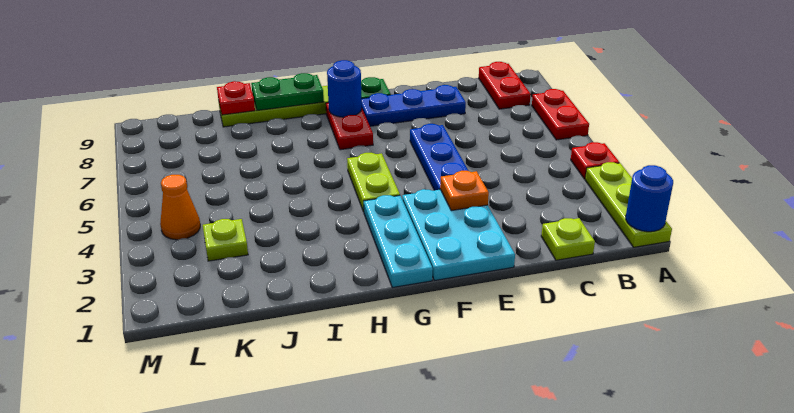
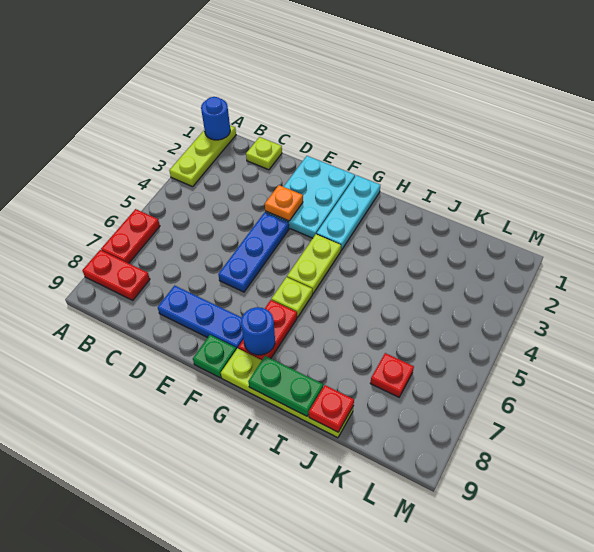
red 1x1 plate [571,142,619,179] -> red 1x1 plate moved to [370,353,414,397]
red 1x2 plate [479,62,531,109] -> red 1x2 plate turned to [82,250,150,300]
lime 1x1 plate [203,219,248,261] -> lime 1x1 plate moved to [272,277,312,317]
orange 1x1 cone [160,175,200,240] -> none

